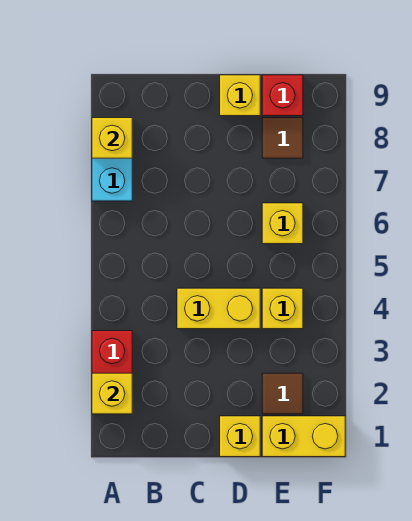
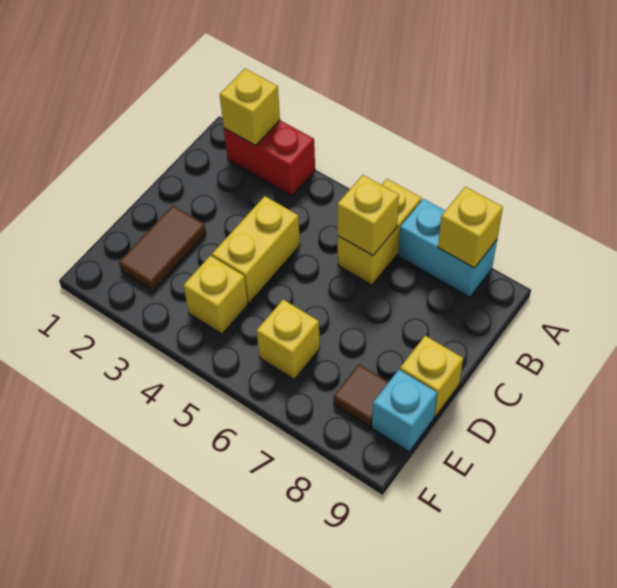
yellow 1x1 brick [220,416,260,457] -> yellow 1x1 brick moved to [338,175,399,255]
yellow 1x2 brick [262,416,345,457] -> yellow 1x2 brick moved to [338,179,422,285]
brown 1x1 tile [262,373,303,414] -> brown 1x2 tile [119,206,206,291]
red 1x1 brick [262,75,303,116] -> cyan 1x1 brick [372,370,437,452]

